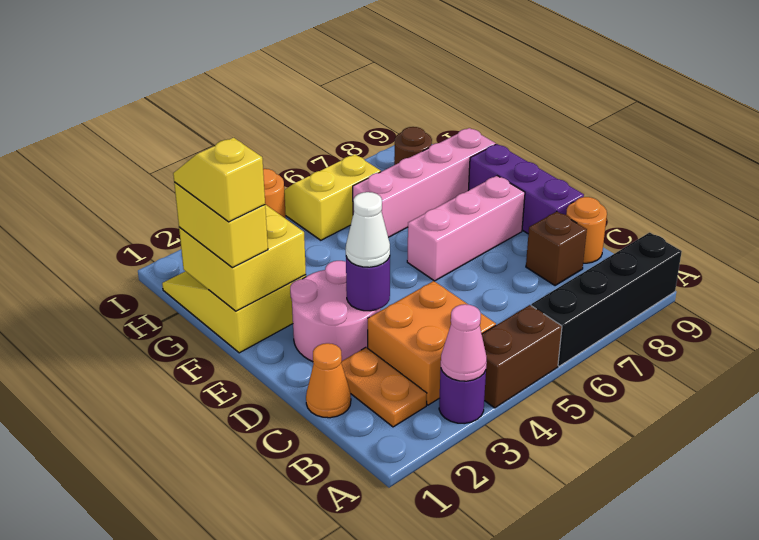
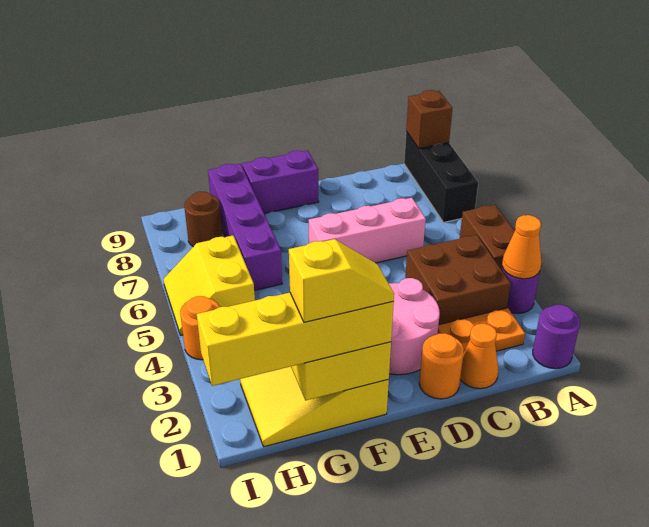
pink 1x1 cone [441,304,487,381] -> orange 1x1 cone [502,215,541,279]
black 1x4 brick [531,233,682,366] -> black 1x3 brick [404,132,478,222]
orange 2x2 brick [368,281,496,405] -> brown 2x2 brick [405,235,511,325]
brown 1x1 brick [526,211,587,286] -> brown 1x1 brick moved to [406,90,452,148]
orange 1x1 round brick [566,197,607,263] -> orange 1x1 round brick moved to [419,333,464,399]
purple 1x1 round brick [346,257,390,311] -> purple 1x1 round brick moved to [533,305,580,369]
white 1x1 cone [346,192,390,267] -> none
purple 1x3 brick [469,144,584,233] -> purple 1x2 brick [242,150,319,214]
pink 1x3 brick [407,176,525,281] -> pink 1x3 brick turned to [309,198,426,263]
yellow 1x2 brick [174,182,268,268] -> yellow 1x4 brick [197,293,394,386]
yellow 1x2 slope [173,138,265,222] -> yellow 1x2 slope turned to [289,239,394,322]
pink 1x4 brick [353,128,496,237] -> purple 1x4 brick [208,164,282,290]

